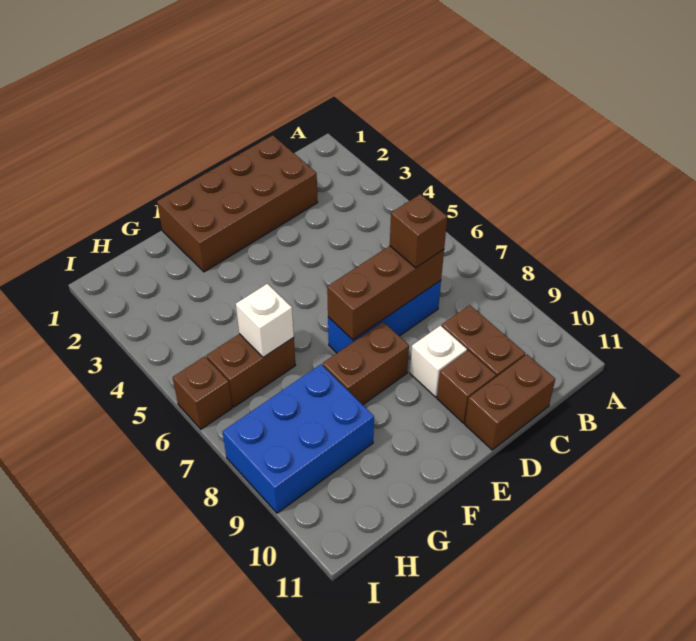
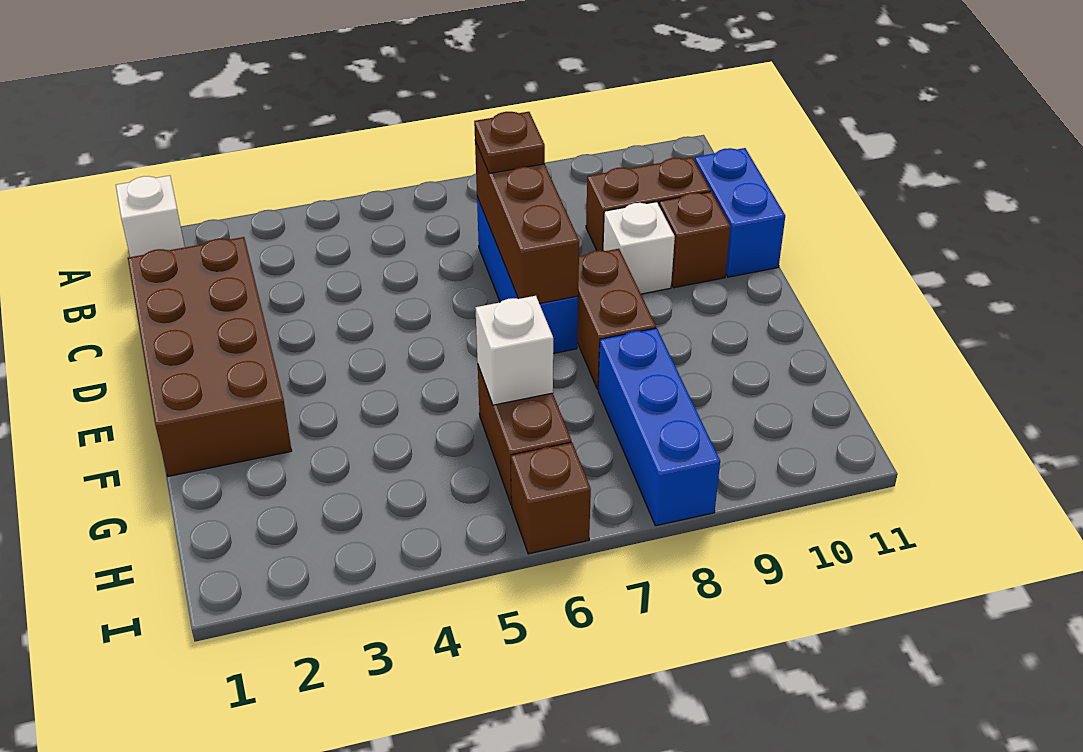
none -> white 1x1 brick [116,176,185,257]
brown 1x1 brick [390,194,447,268] -> brown 1x1 plate [474,112,545,174]
brown 1x2 brick [465,355,555,450] -> blue 1x2 brick [695,148,785,277]
blue 2x3 brick [223,364,374,513] -> blue 1x3 brick [598,328,720,526]

